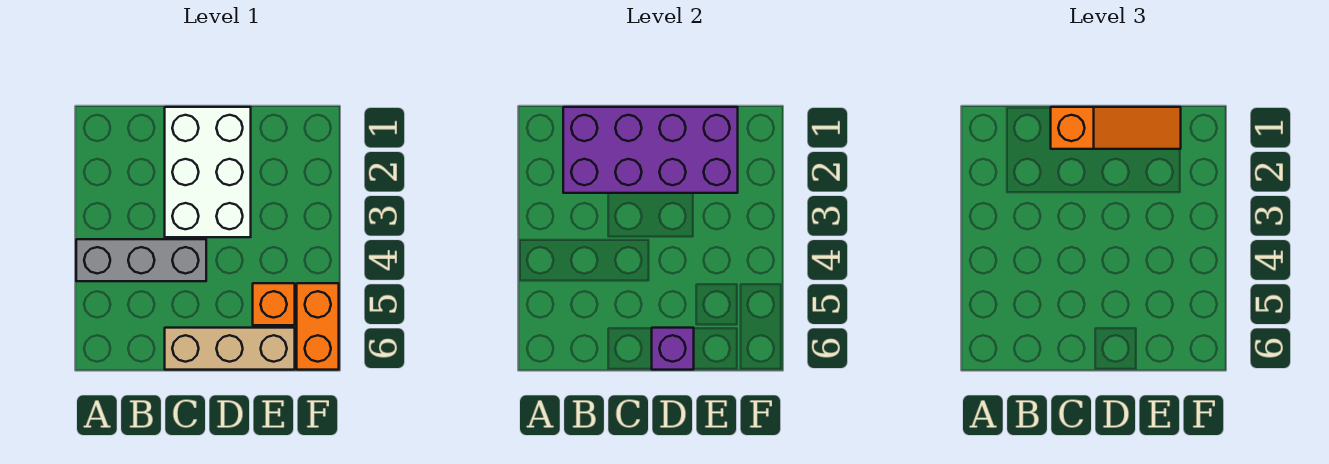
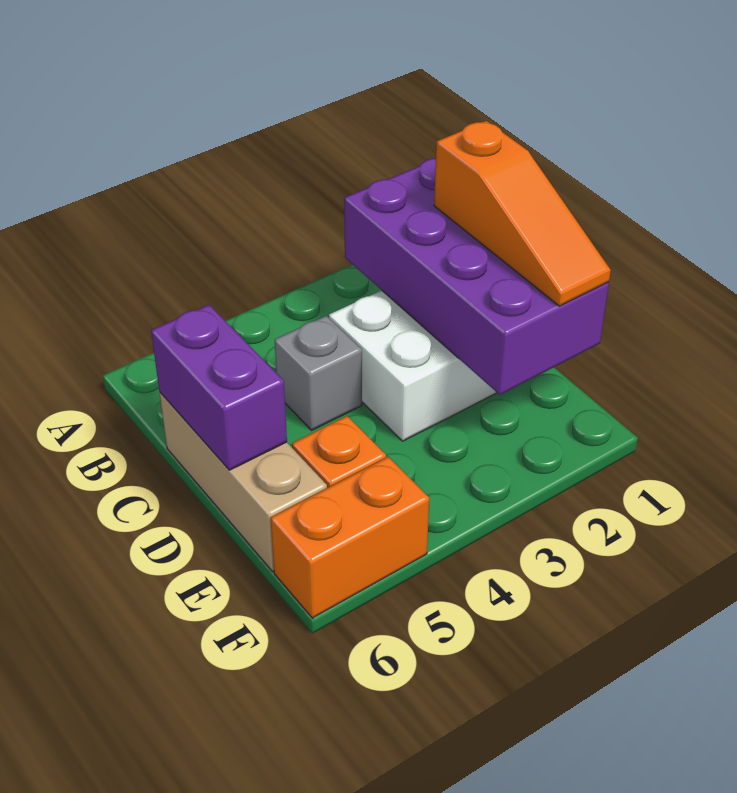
grey 1x3 brick [76,239,206,281] -> grey 1x1 brick [275,316,362,430]
purple 1x1 brick [652,328,694,370] -> purple 1x2 brick [151,305,287,470]

